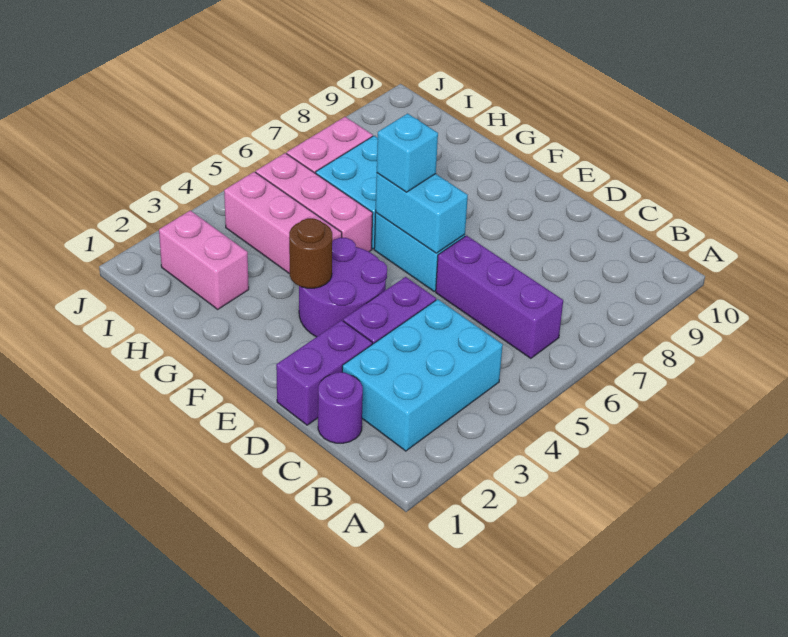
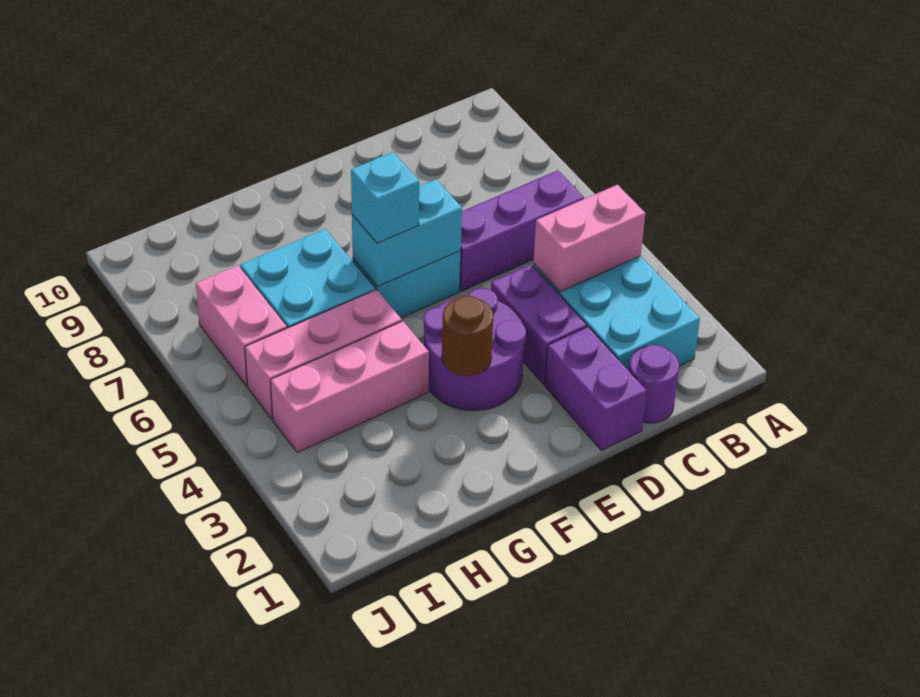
pink 1x2 brick [159,210,249,309] -> pink 1x2 brick moved to [533,185,645,292]

